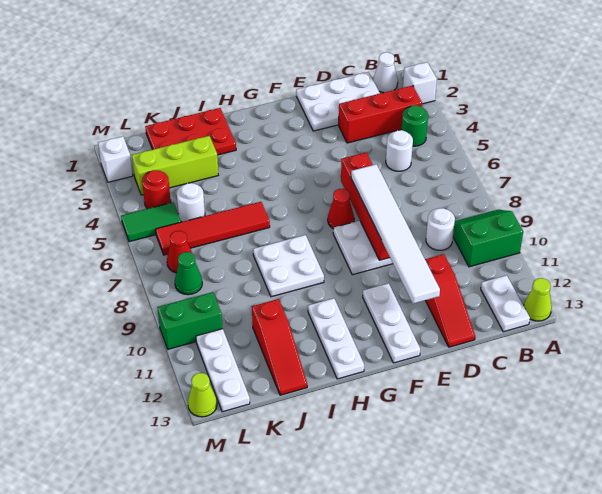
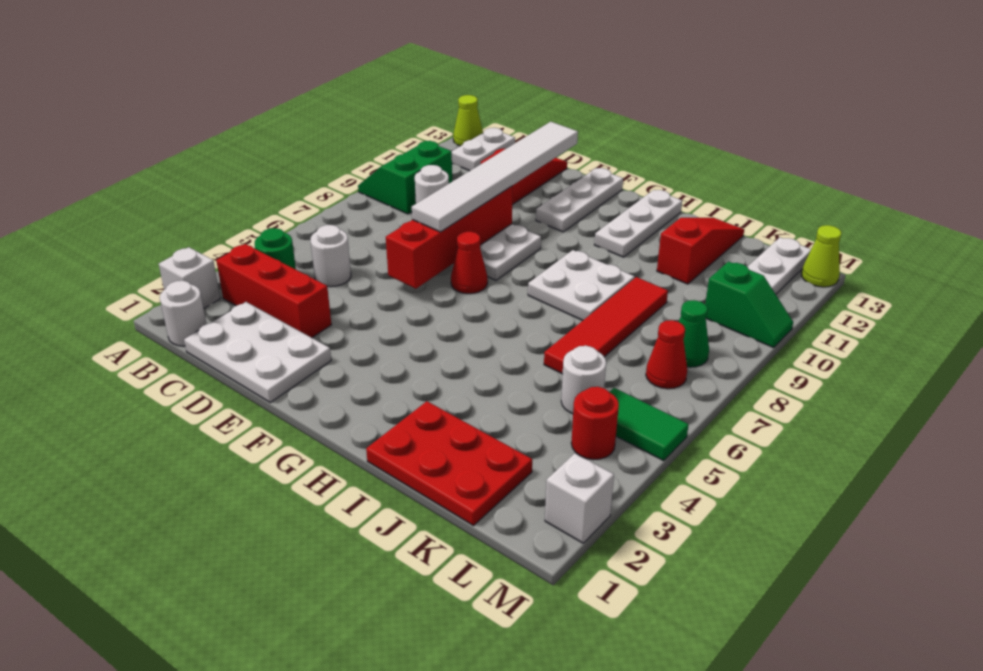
green 2x2 slope [453,210,523,267] -> green 2x2 slope turned to [358,141,452,214]
white 1x1 cone [373,52,398,93] -> white 1x1 round brick [160,281,206,346]
red 1x4 tile [156,202,270,255] -> red 1x4 tile turned to [544,277,668,374]
lime 1x3 brick [132,136,218,195] -> none
green 1x2 brick [157,292,222,349] -> green 1x2 slope [705,262,793,348]

